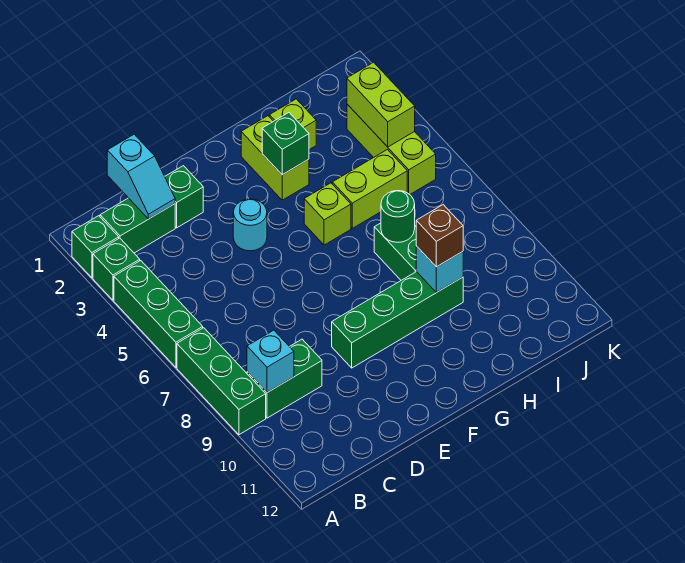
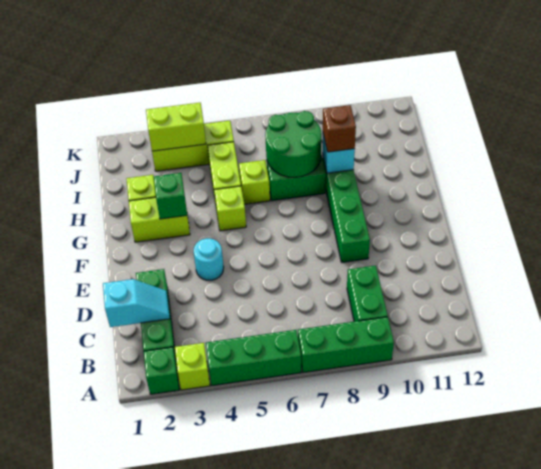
green 1x1 brick [93,238,140,300] -> lime 1x1 brick [175,343,210,390]
cyan 1x1 brick [247,330,294,393] -> none
none -> lime 1x1 brick [239,160,270,204]
green 1x1 round brick [381,191,415,242] -> green 2x2 round brick [265,111,322,177]

